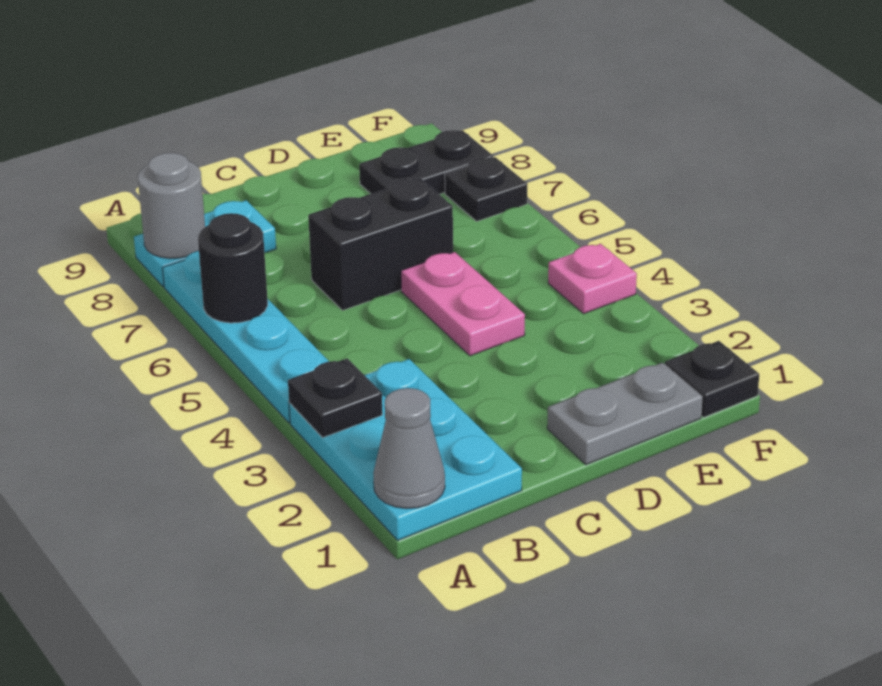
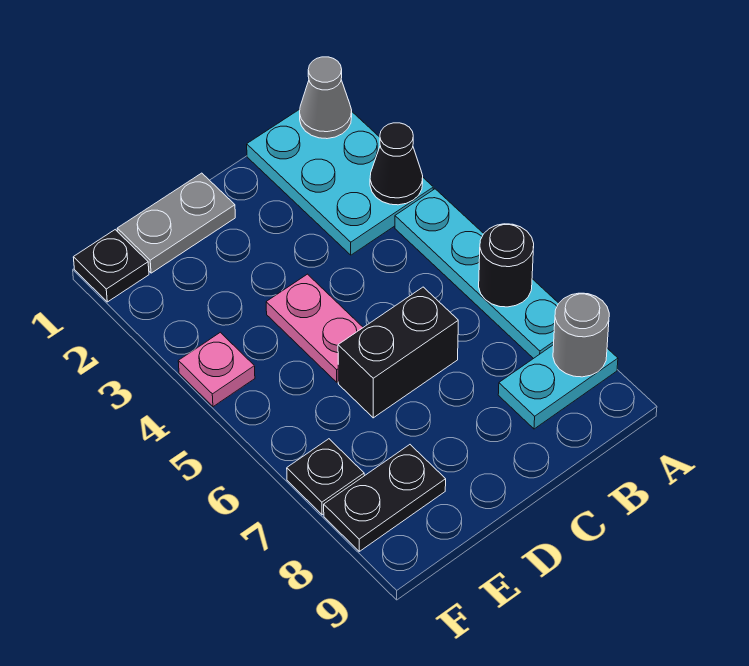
black 1x1 plate [288,358,382,438] -> black 1x1 cone [370,123,423,205]

